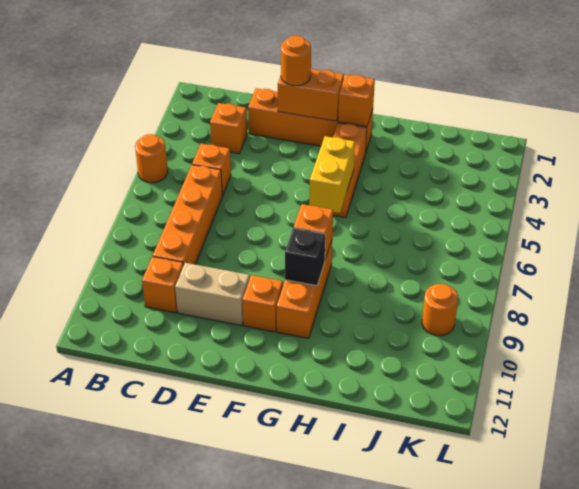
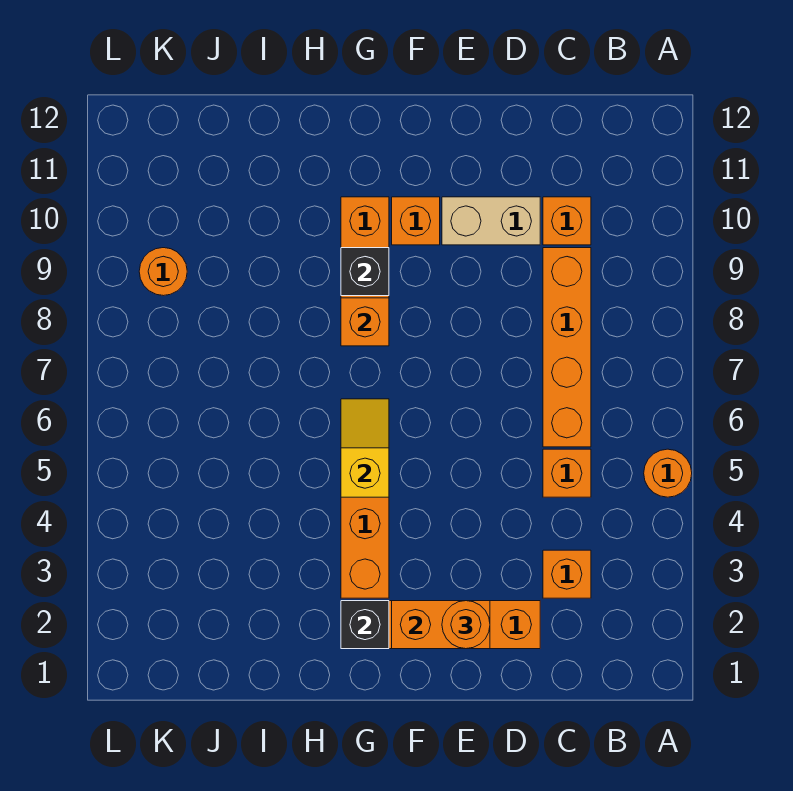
orange 1x1 brick [338,75,375,126] -> black 1x1 brick [341,601,389,649]
yellow 1x2 brick [309,136,355,213] -> yellow 1x2 slope [341,399,389,497]

